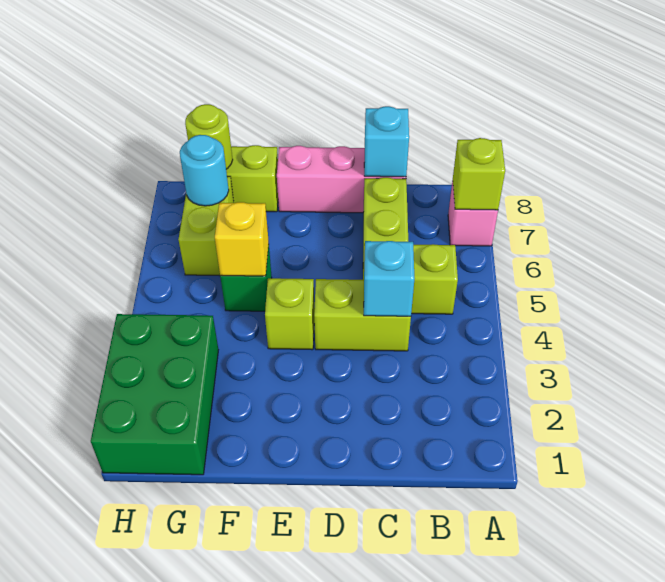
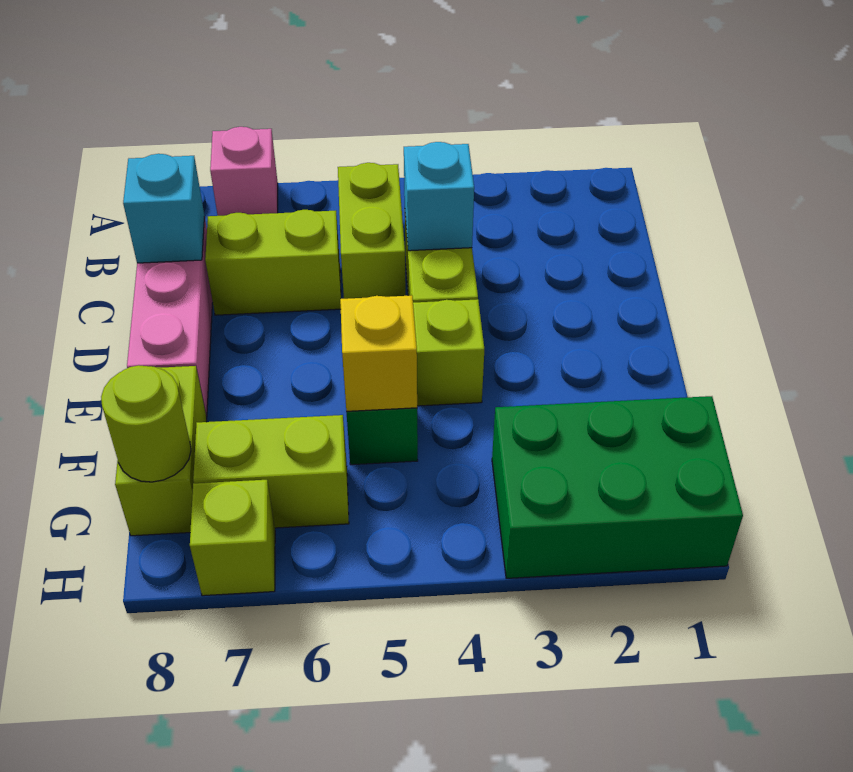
lime 1x1 brick [453,138,505,210] -> lime 1x1 brick moved to [190,480,275,596]
cyan 1x1 round brick [180,135,229,206] -> none

